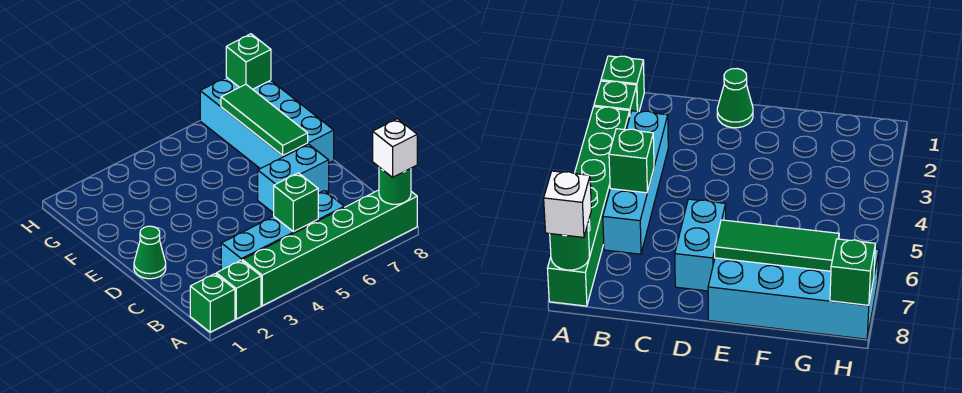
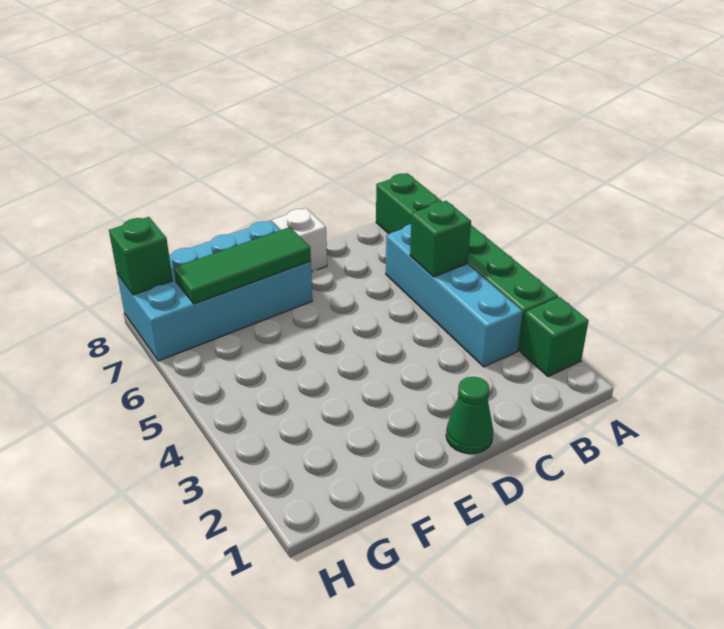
green 1x1 brick [190,274,235,332] -> none
green 1x1 round brick [379,167,411,204] -> none
white 1x1 brick [373,119,417,177] -> white 1x1 brick moved to [272,208,327,272]
cyan 1x2 brick [258,144,329,213] -> none

